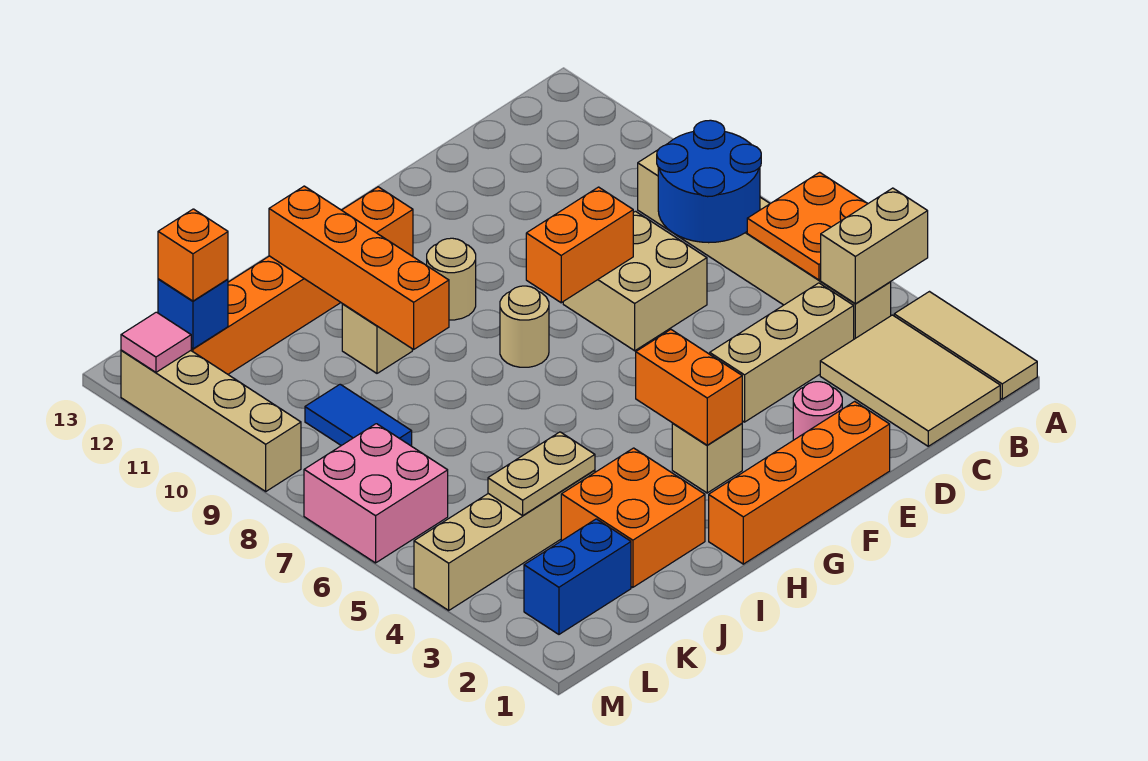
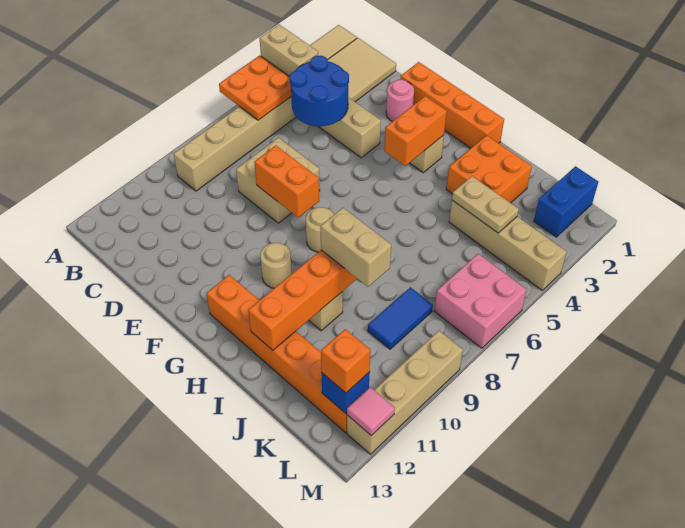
blue 2x2 round brick [657,120,761,243] -> blue 2x2 round brick moved to [290,56,349,126]
none -> tan 1x2 brick [320,208,391,287]
blue 1x2 brick [524,519,631,634] -> blue 1x2 brick turned to [534,166,598,237]

